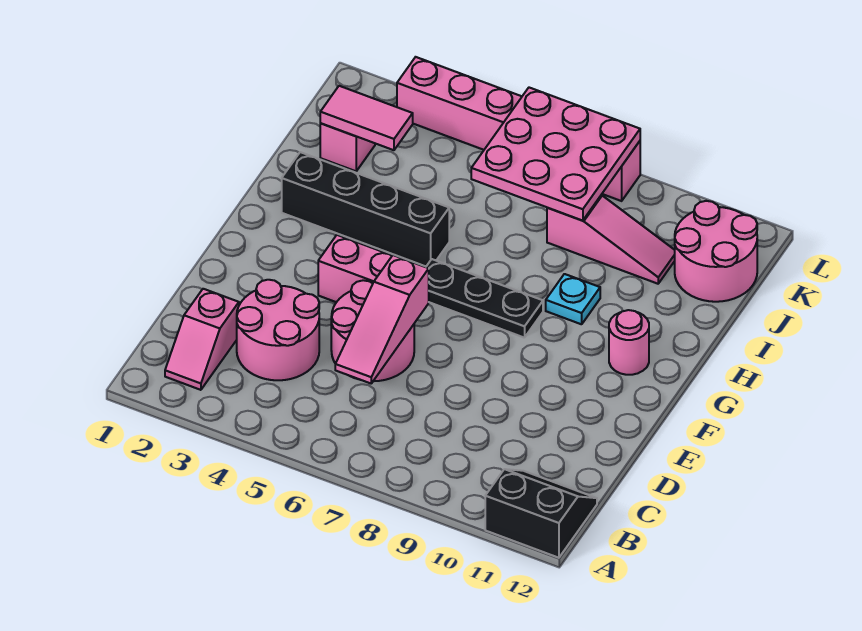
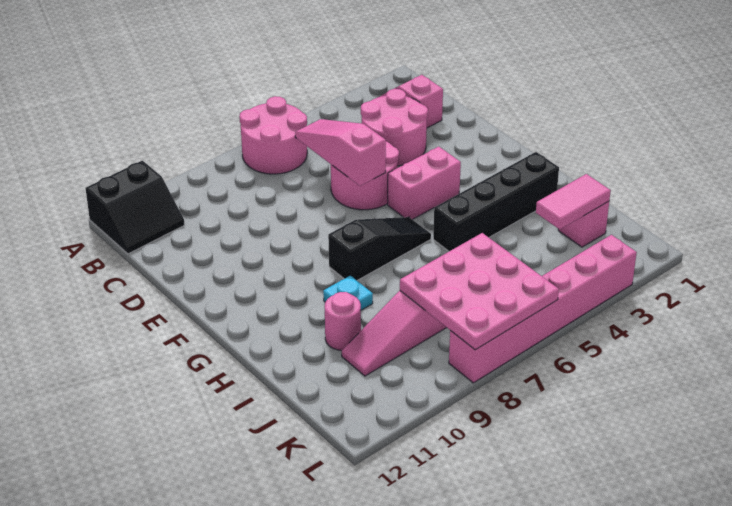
black 1x3 plate [426,259,543,338] -> black 1x3 slope [328,217,431,280]
pink 1x1 round brick [609,310,649,375] -> pink 1x1 round brick moved to [325,292,361,350]
pink 2x2 round brick [675,201,757,302] -> pink 2x2 round brick moved to [239,96,307,174]

